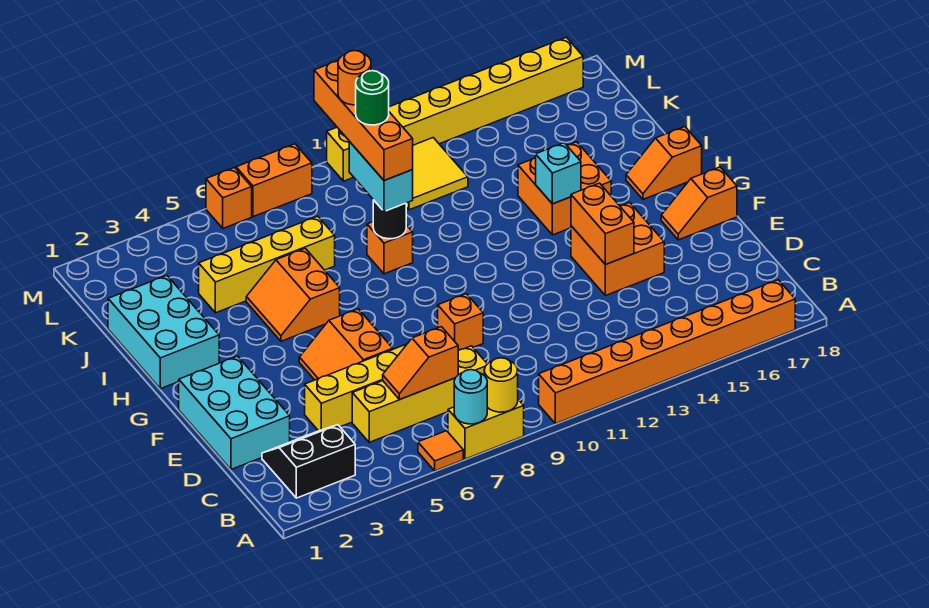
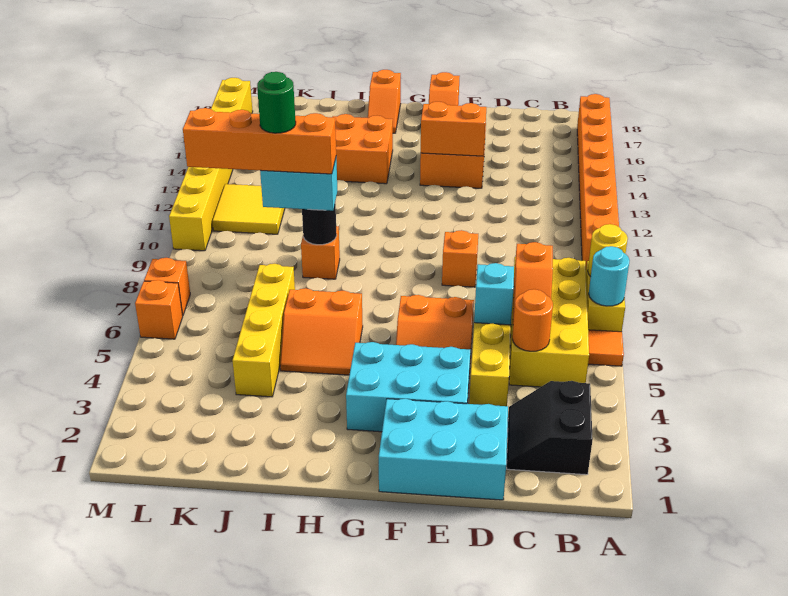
yellow 1x4 brick [352,346,487,442] -> yellow 2x4 brick [509,257,589,387]
cyan 2x3 brick [108,276,219,389] -> cyan 2x3 brick moved to [346,342,471,432]
cyan 1x1 brick [536,143,581,204] -> cyan 1x1 brick moved to [474,263,514,325]
orange 1x1 round brick [338,51,371,105] -> orange 1x1 round brick moved to [512,289,553,351]
orange 1x2 brick [236,144,312,217] -> orange 1x1 brick [144,258,190,315]

